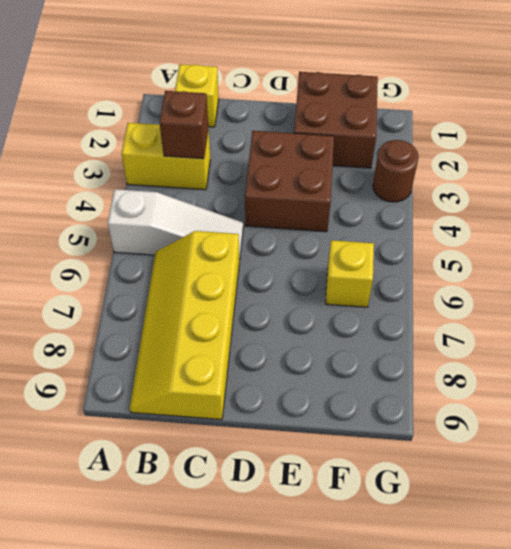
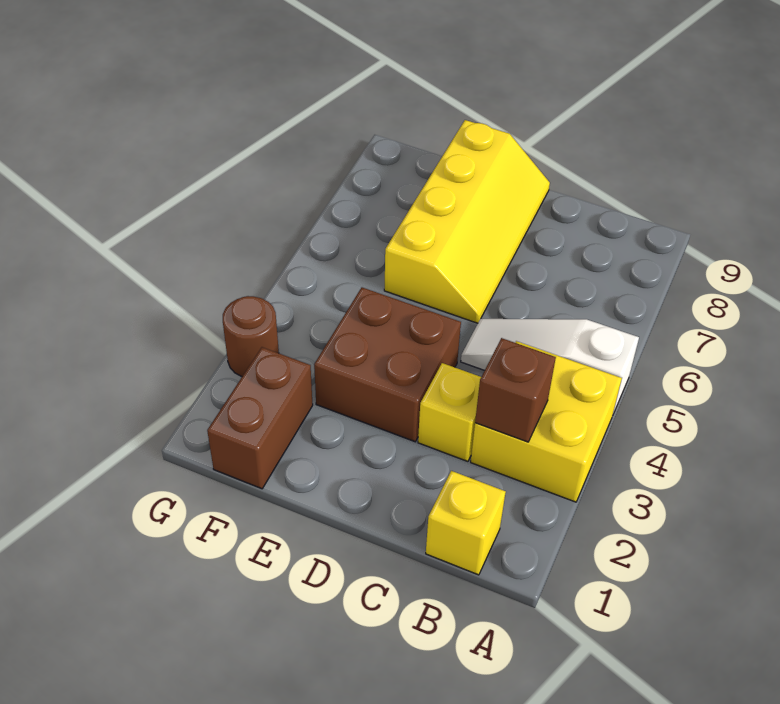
yellow 1x2 brick [122,123,210,190] -> yellow 2x2 brick [471,341,622,502]
yellow 2x4 slope [130,231,239,420] -> yellow 2x4 slope moved to [384,120,550,323]
brown 2x2 brick [294,72,378,168] -> brown 1x2 brick [207,347,313,489]
yellow 1x1 brick [326,240,374,307] -> yellow 1x1 brick moved to [418,363,481,461]

